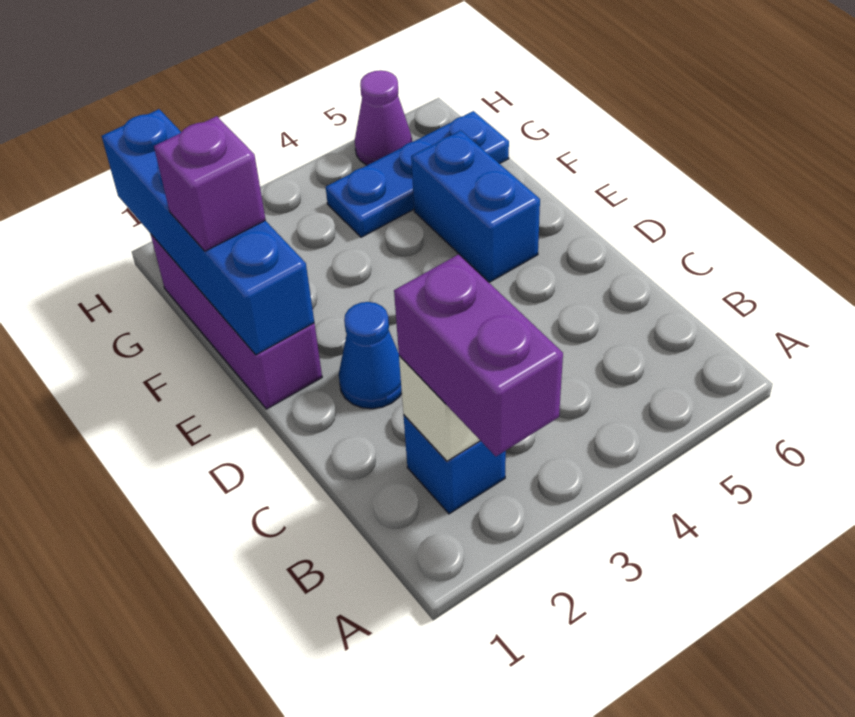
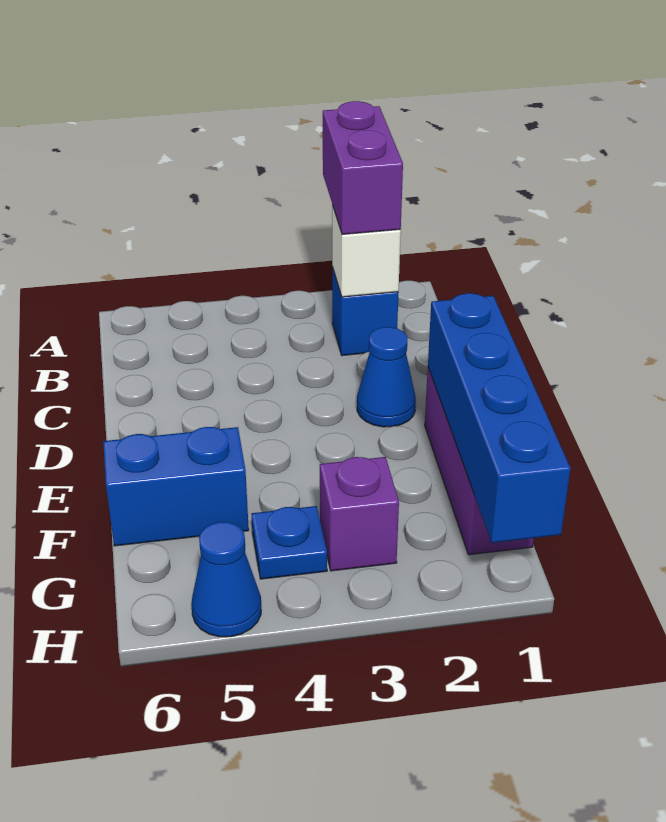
blue 1x2 brick [411,130,540,282] -> blue 1x2 brick turned to [103,427,249,546]
purple 1x1 brick [154,116,266,251] -> purple 1x1 brick moved to [320,457,399,571]
blue 1x3 plate [326,111,509,237] -> blue 1x1 plate [251,506,327,579]
purple 1x1 cone [355,70,412,165] -> blue 1x1 cone [191,522,261,637]

